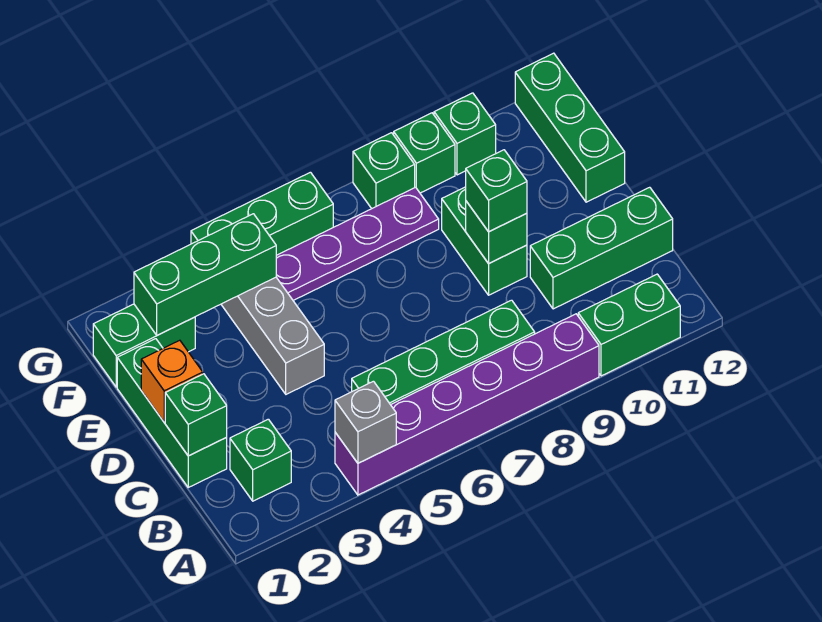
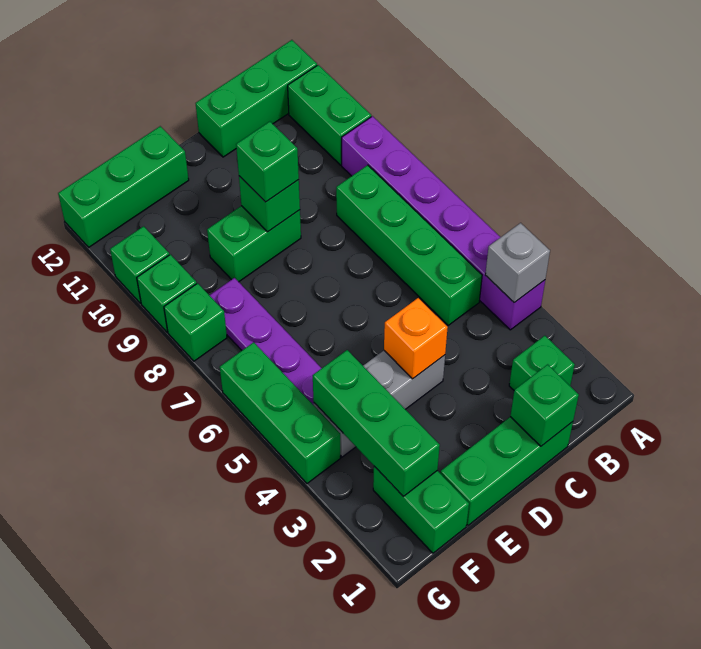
green 1x3 brick [530,187,673,309] -> green 1x3 brick turned to [196,40,317,157]
orange 1x1 brick [141,340,203,422] -> orange 1x1 brick moved to [384,298,448,379]

